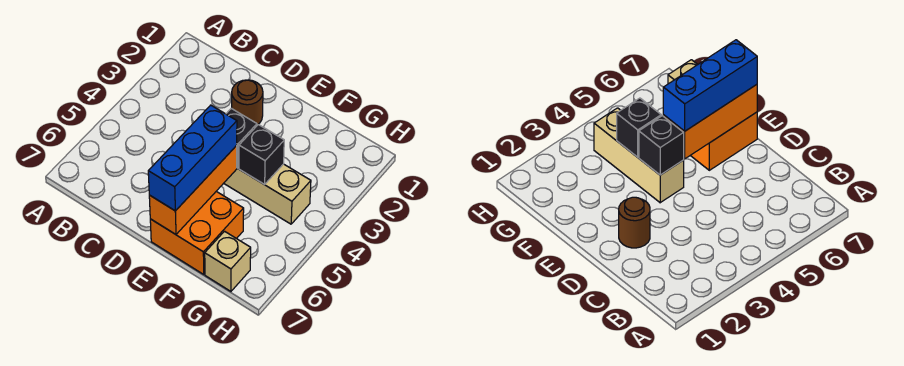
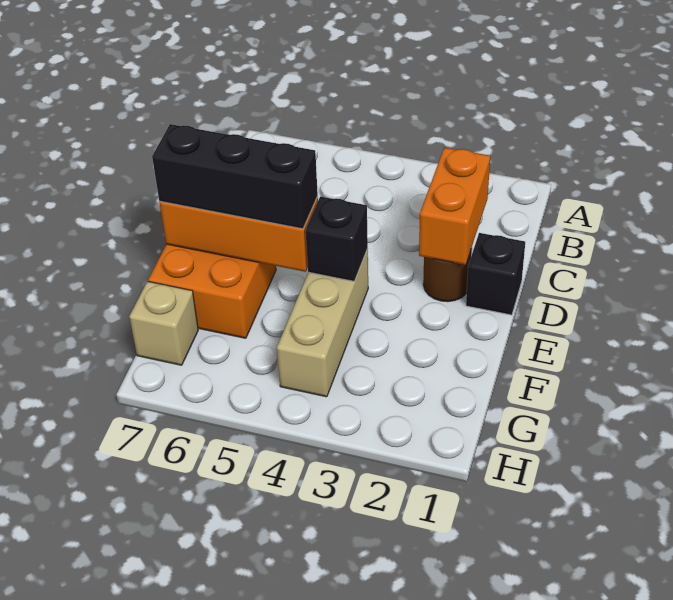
none -> orange 1x2 brick [419,147,490,265]
blue 1x3 brick [148,105,237,211] -> black 1x3 brick [152,124,318,229]
black 1x1 brick [239,125,284,185] -> black 1x1 brick moved to [466,233,525,315]

